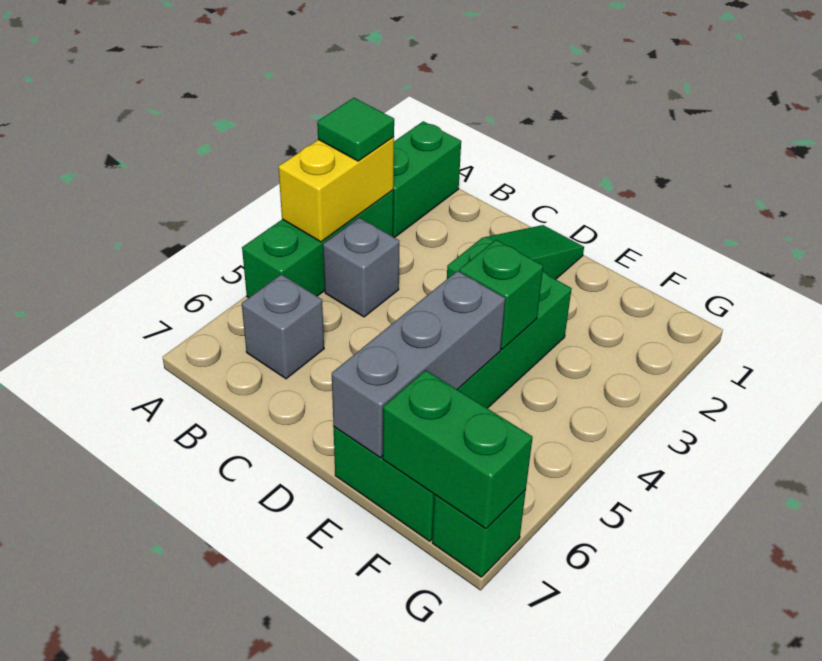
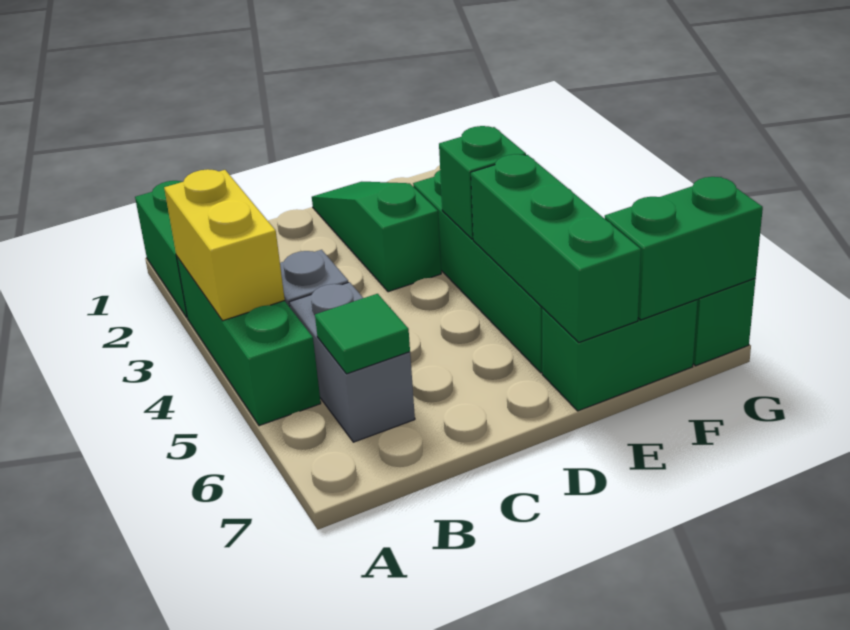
green 1x1 tile [317,98,394,161] -> green 1x1 tile moved to [315,294,410,374]
grey 1x1 brick [242,274,324,379] -> grey 1x2 brick [289,282,415,442]
grey 1x3 brick [332,271,505,458] -> green 1x3 brick [471,154,641,342]

